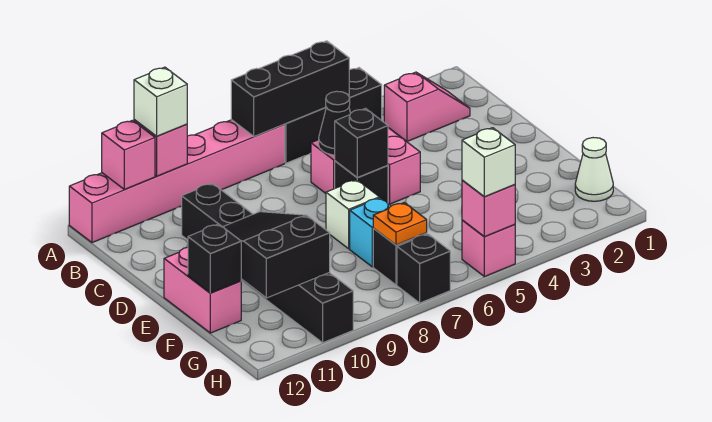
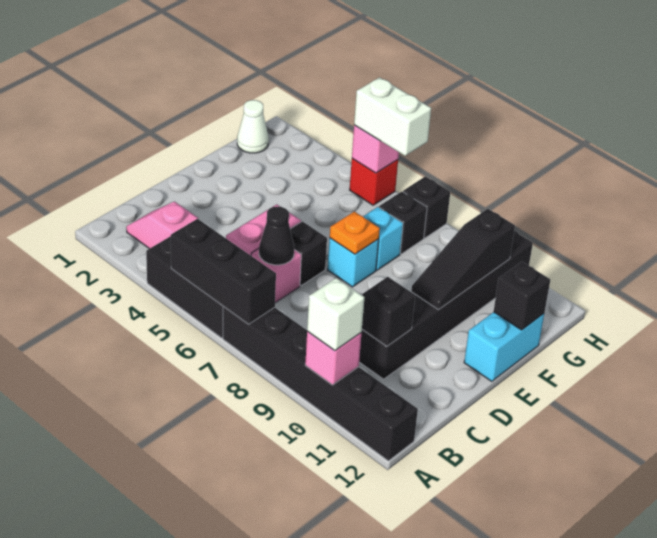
pink 1x6 brick [69,120,285,243] -> black 1x6 brick [223,307,418,461]
pink 1x1 brick [102,120,155,190] -> none
black 1x1 brick [335,108,388,177] -> black 1x1 brick moved to [362,277,415,346]
white 1x1 brick [326,180,379,249] -> cyan 1x1 brick [328,238,379,287]
black 2x3 slope [223,212,330,298] -> black 1x3 slope [411,209,515,310]
pink 1x2 brick [164,247,241,333] -> cyan 1x2 brick [464,312,544,381]
orange 1x1 plate [373,203,427,245] -> orange 1x1 plate moved to [330,211,380,254]
pink 1x1 brick [462,220,515,277] -> red 1x1 brick [350,158,398,205]
white 1x1 brick [462,128,515,197] -> white 1x2 brick [354,77,431,156]

